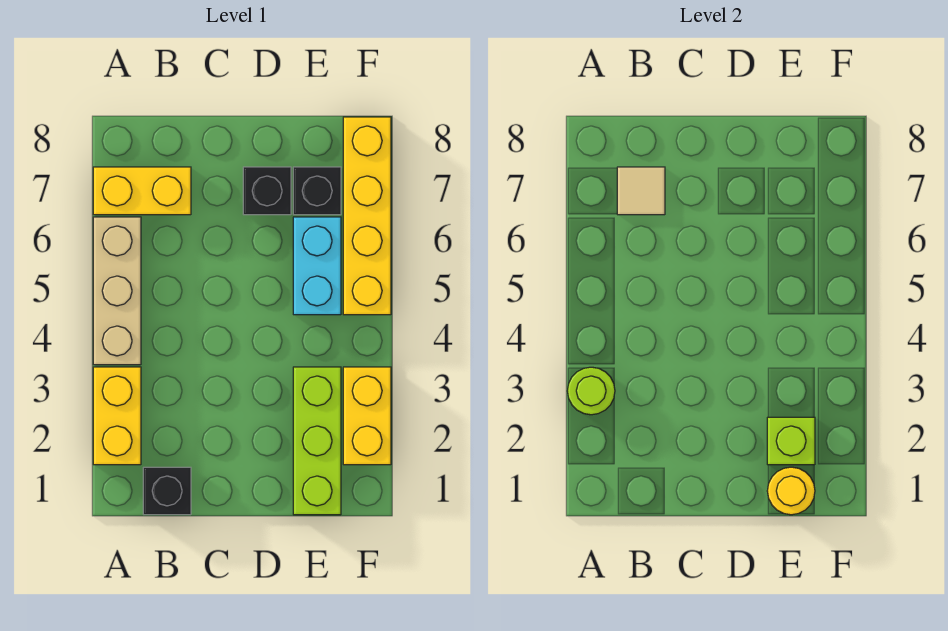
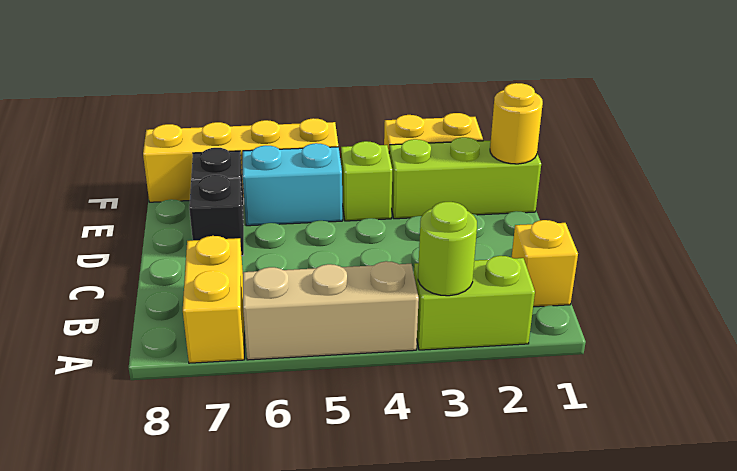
yellow 1x2 brick [93,367,141,465] -> lime 1x2 brick [414,256,535,350]
black 1x1 brick [143,467,191,515] -> yellow 1x1 brick [512,220,578,307]
tan 1x1 tile [617,167,665,215] -> none
lime 1x1 brick [767,417,815,465] -> lime 1x1 brick moved to [341,141,392,221]

